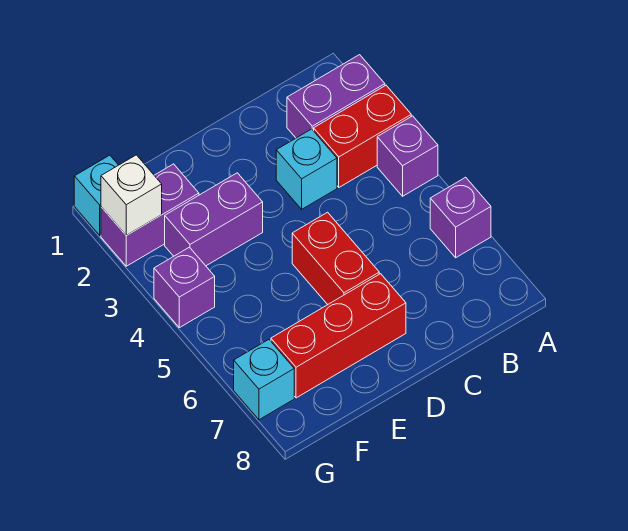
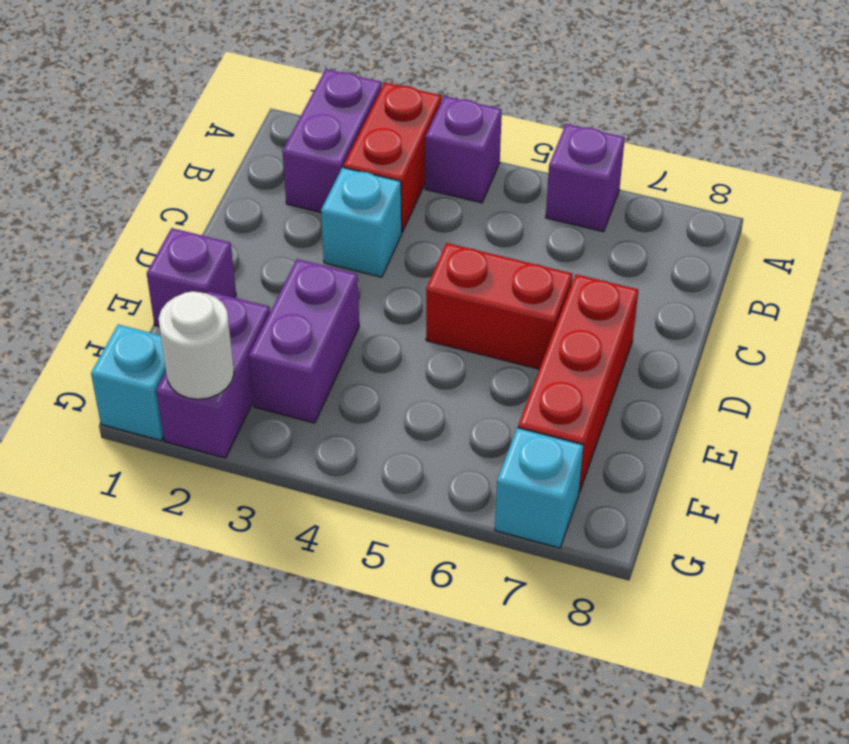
white 1x1 brick [101,155,162,235] -> white 1x1 round brick [159,291,234,399]
purple 1x1 brick [154,247,215,328] -> purple 1x1 brick moved to [147,228,236,326]

